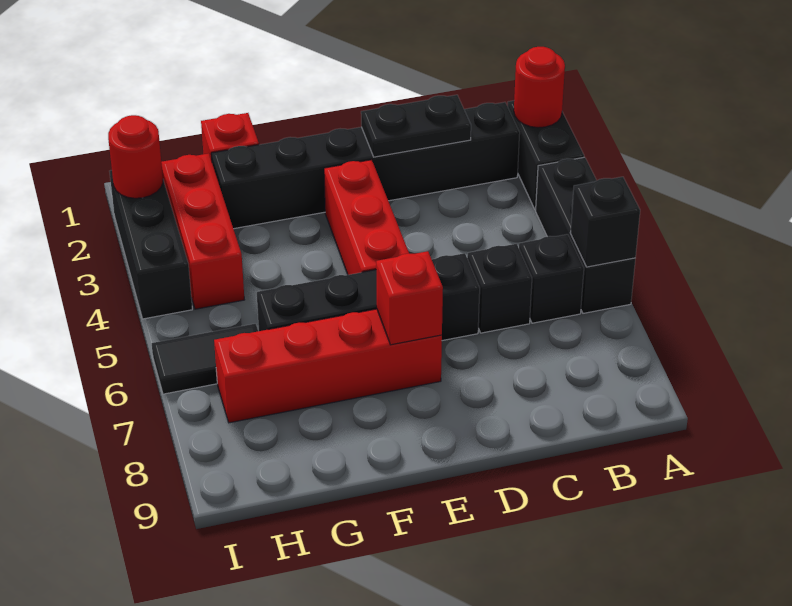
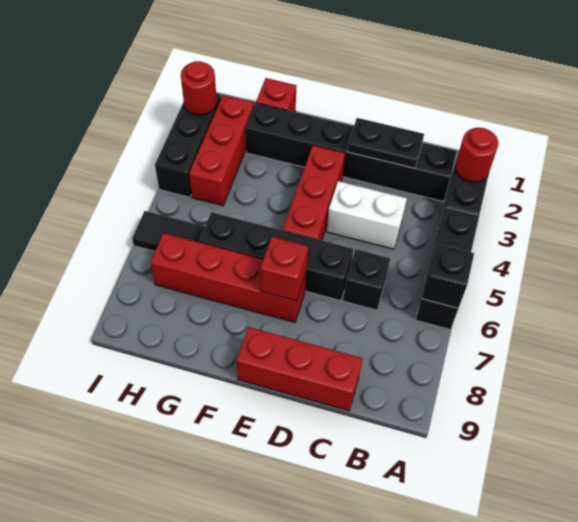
black 1x1 brick [519,234,584,323] -> none
none -> white 1x2 brick [327,181,407,249]
none -> red 1x3 brick [237,327,363,411]

